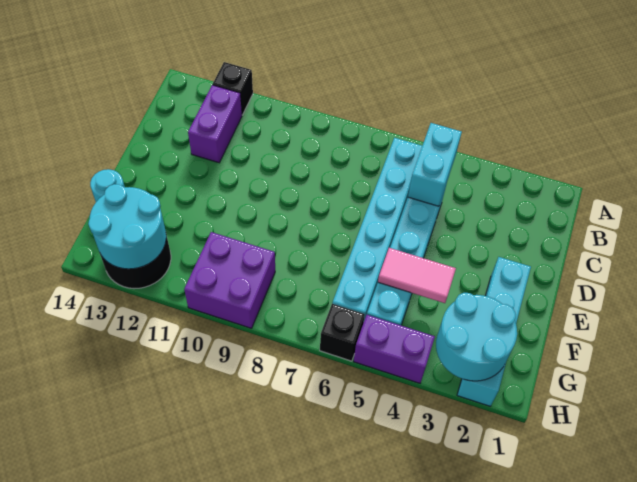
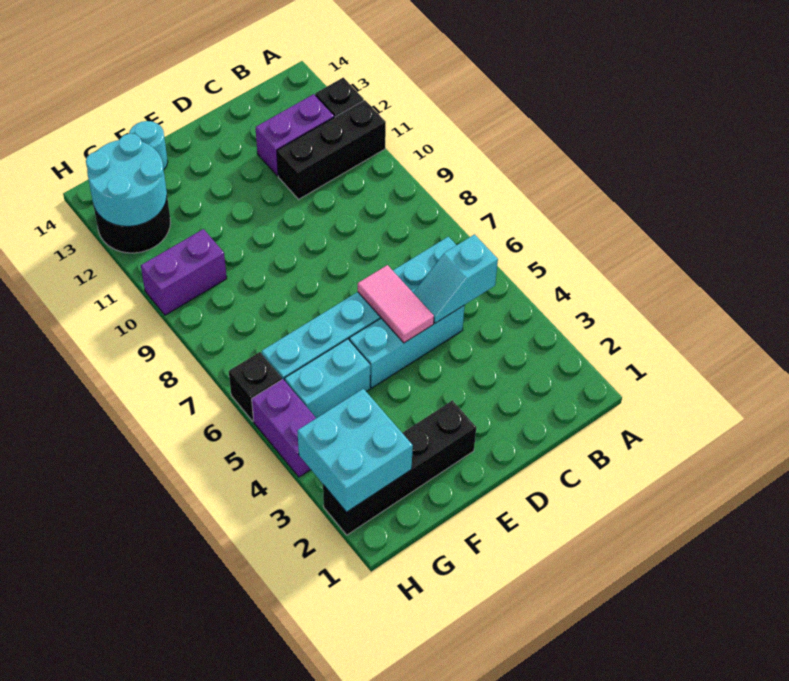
none -> black 1x3 brick [277,100,386,199]
cyan 1x2 brick [408,123,462,206] -> cyan 1x2 slope [413,234,498,323]
cyan 1x4 brick [457,257,531,406] -> black 1x4 brick [323,400,476,535]
pink 1x2 tile [378,248,456,303] -> pink 1x2 tile moved to [358,265,434,343]
cyan 2x2 round brick [436,293,517,381] -> cyan 2x2 brick [297,389,413,512]
purple 2x2 brick [184,232,275,328] -> purple 1x2 brick [141,229,227,315]

